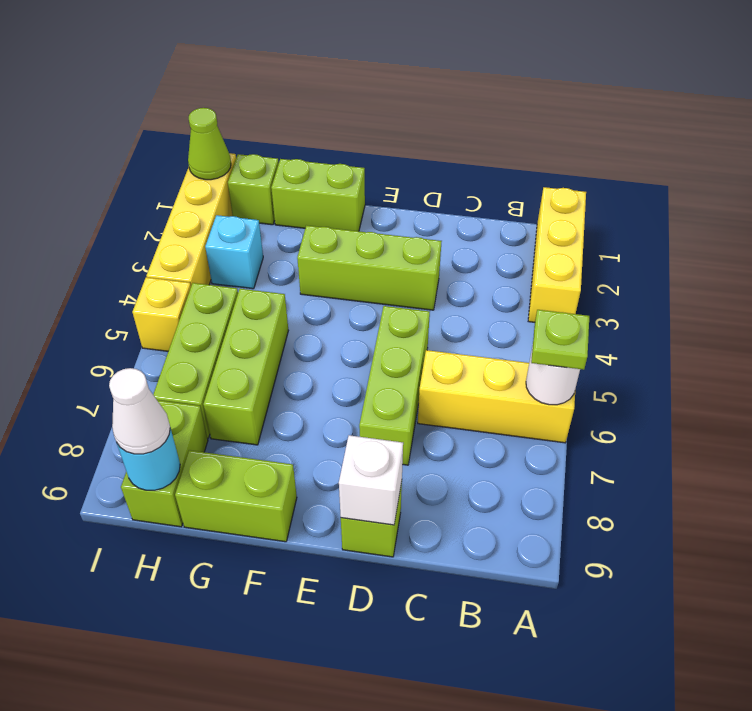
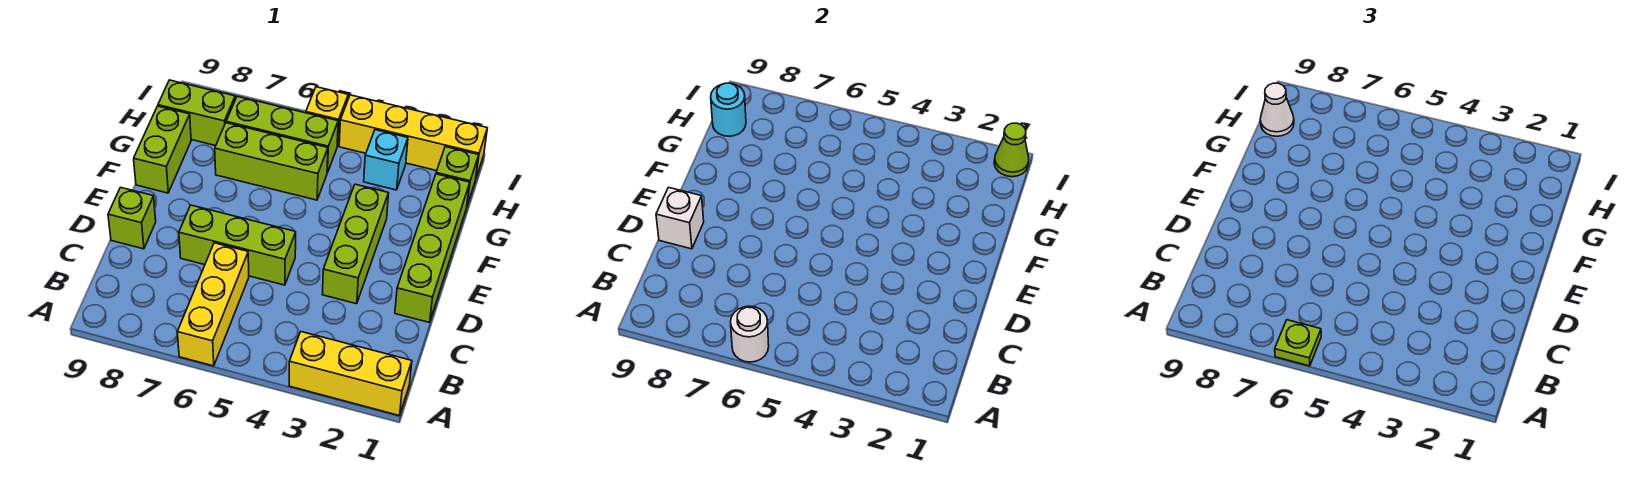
lime 1x2 brick [271,159,365,231] -> lime 1x4 brick [395,174,470,322]

